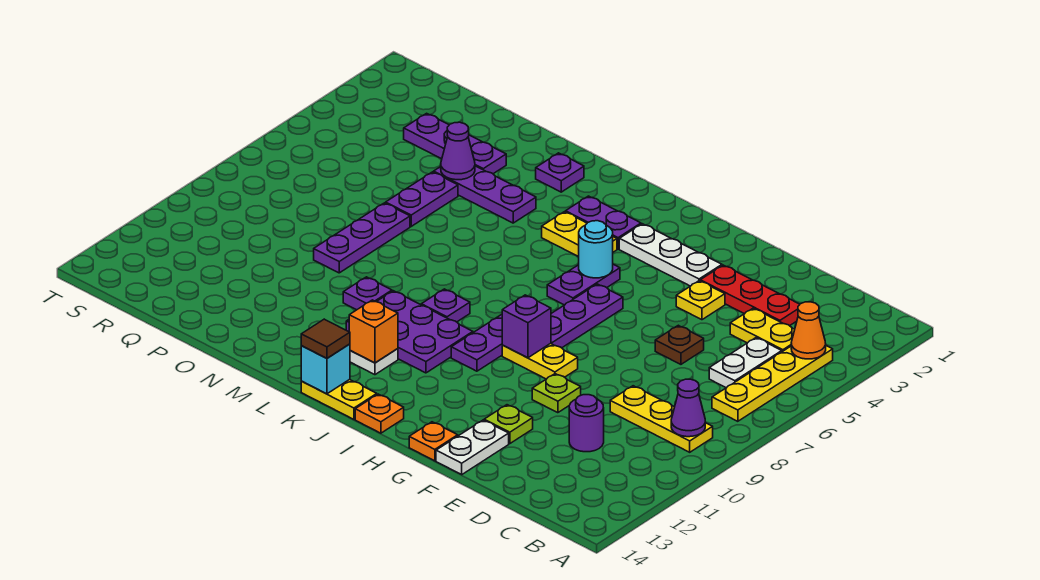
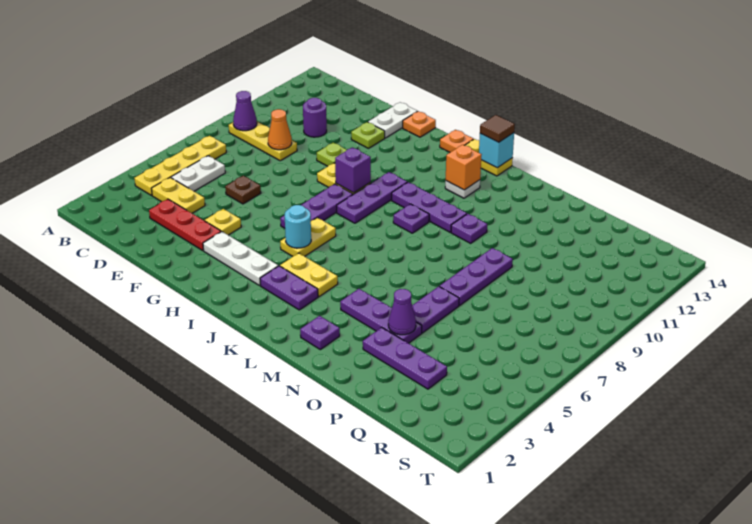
orange 1x1 cone [791,302,826,359] -> orange 1x1 cone moved to [268,109,292,150]
purple 1x2 plate [547,264,620,305] -> yellow 1x2 plate [280,218,336,256]
purple 2x3 plate [346,291,473,373] -> purple 1x3 plate [392,182,467,232]

